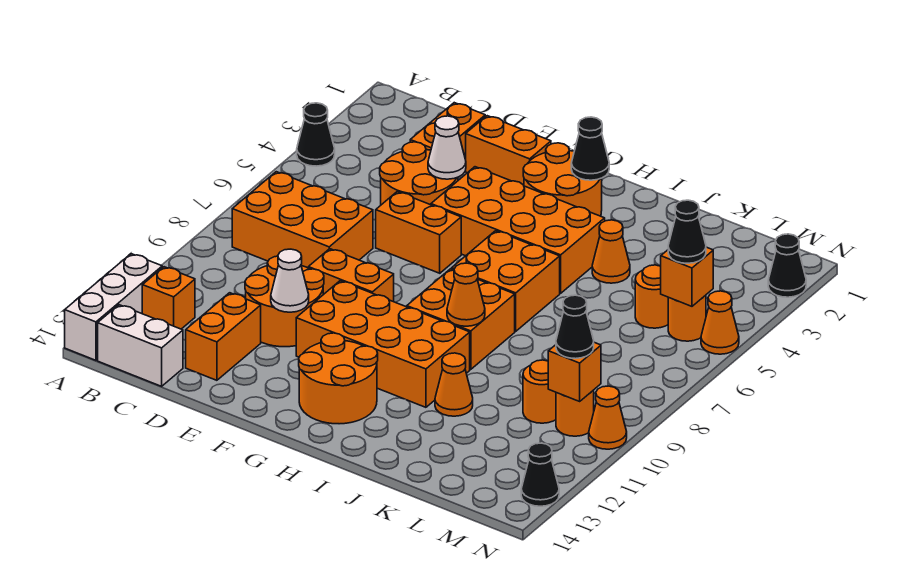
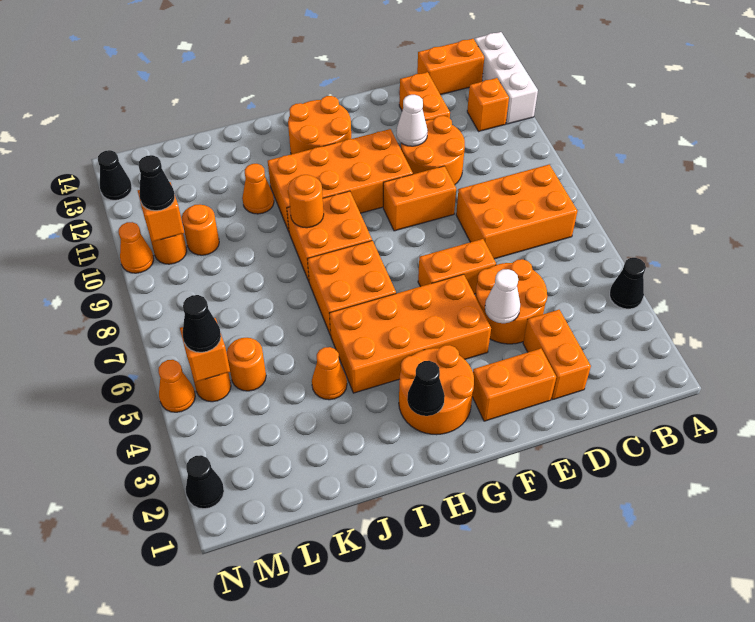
white 1x2 brick [98,305,183,386] -> orange 1x2 brick [417,39,484,95]
orange 1x1 cone [447,263,485,326] -> orange 1x1 round brick [288,175,324,228]

